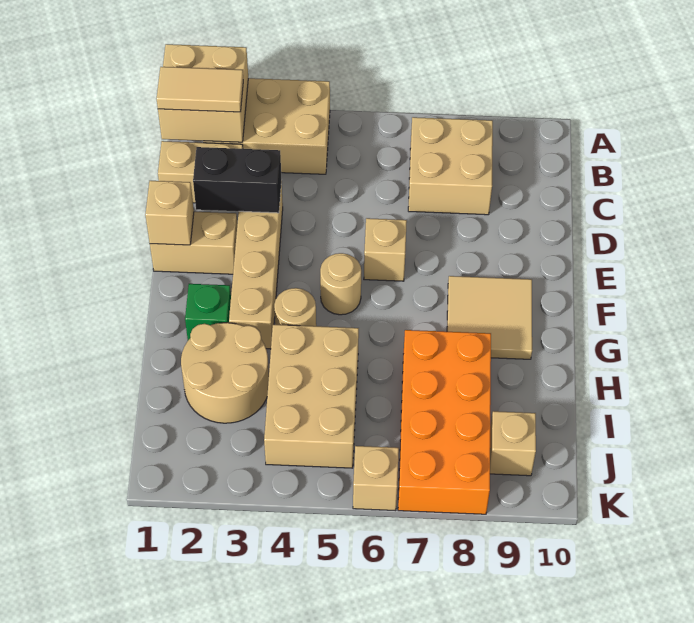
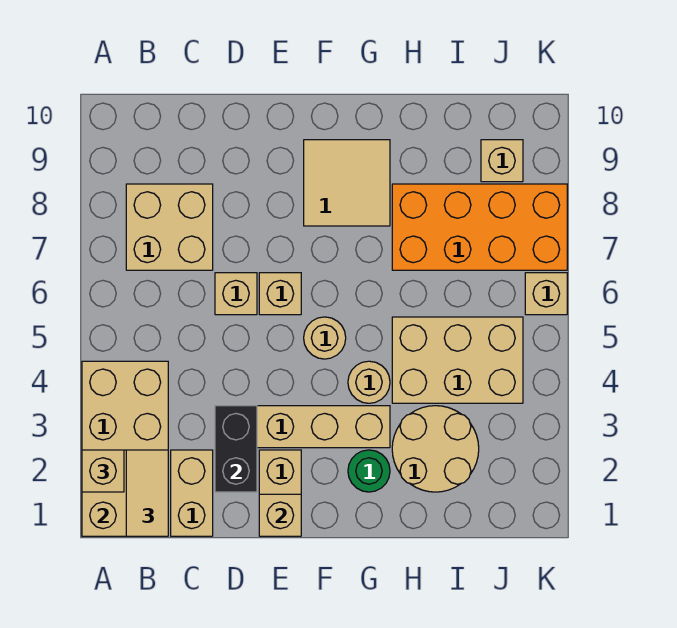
none -> tan 1x1 brick [82,450,124,492]
none -> tan 1x1 brick [215,273,257,315]
green 1x1 brick [185,284,231,340] -> green 1x1 round brick [348,450,390,492]

